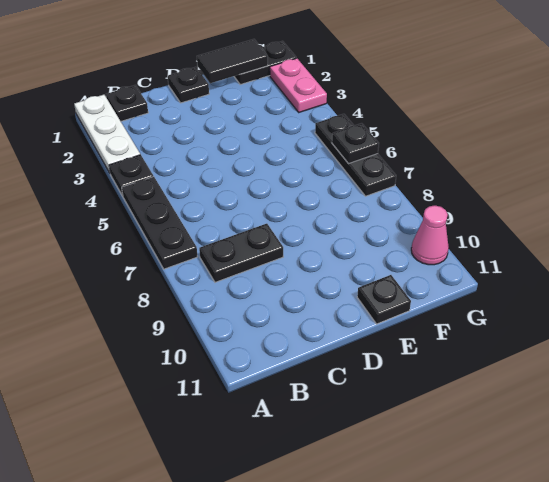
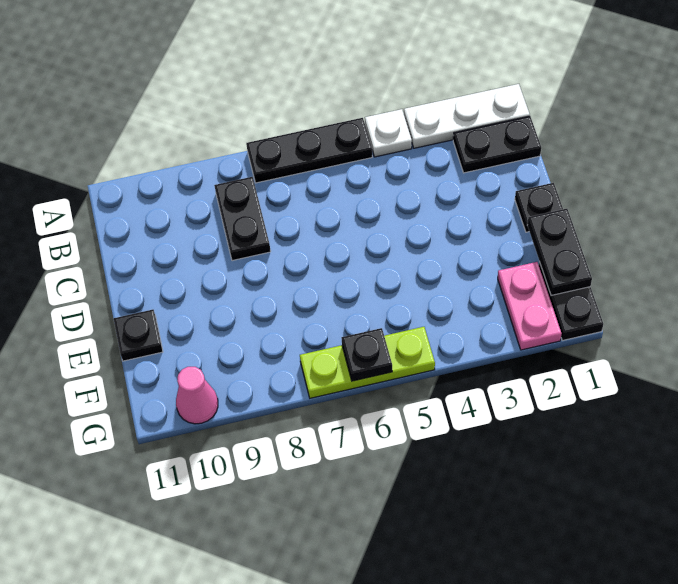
black 1x1 plate [109,155,154,196] -> white 1x1 plate [365,109,412,157]
black 1x1 plate [106,85,148,121] -> black 1x2 plate [453,116,541,173]
black 1x2 tile [197,39,268,83] -> black 1x2 plate [527,209,592,295]
pink 1x2 plate [270,58,327,112] -> pink 1x2 plate turned to [498,262,562,350]
black 1x3 plate [315,114,396,196] -> lime 1x3 plate [300,327,435,398]

